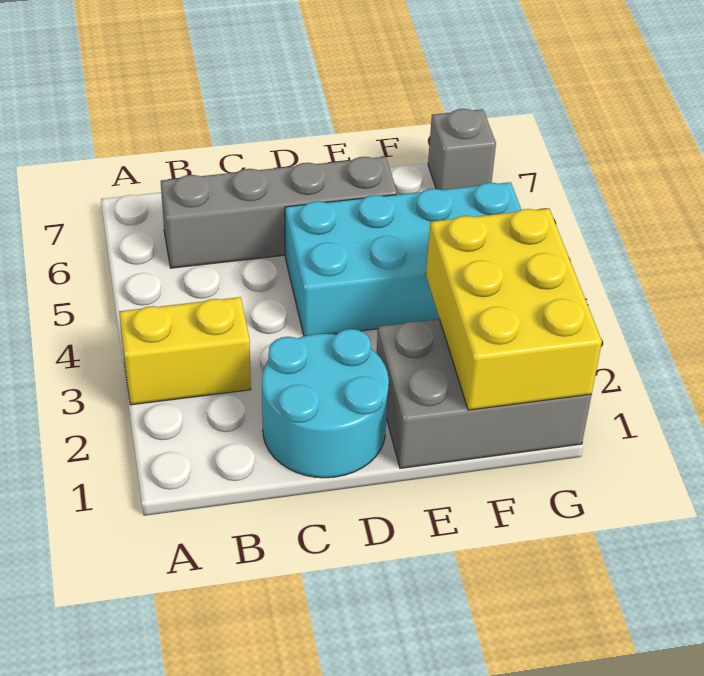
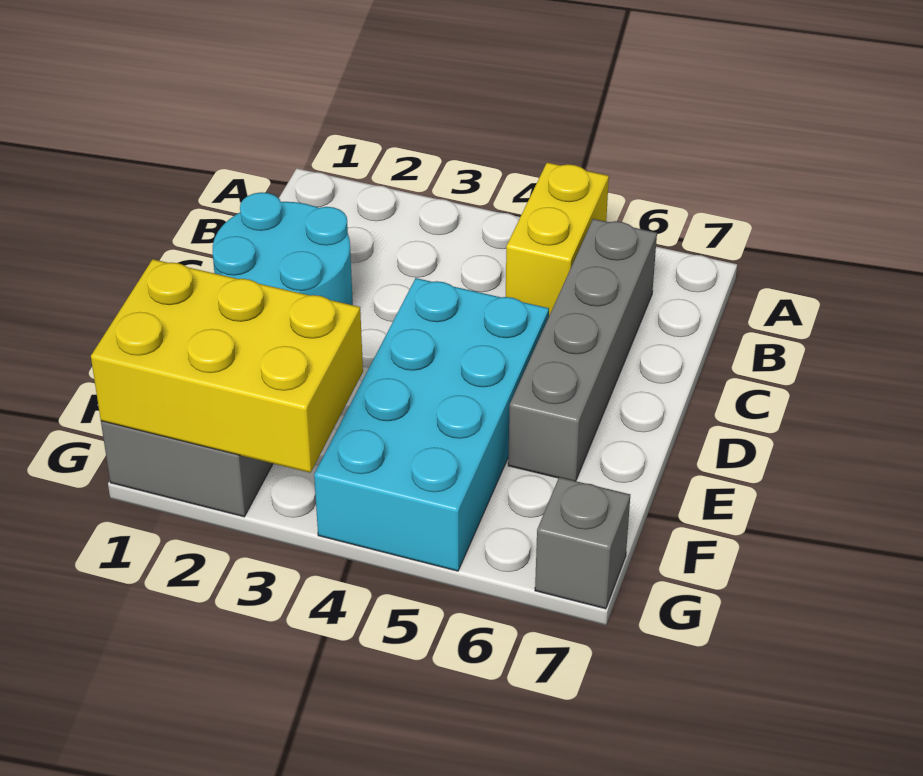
yellow 1x2 brick [119,297,251,405] -> yellow 1x2 brick moved to [506,163,609,316]

